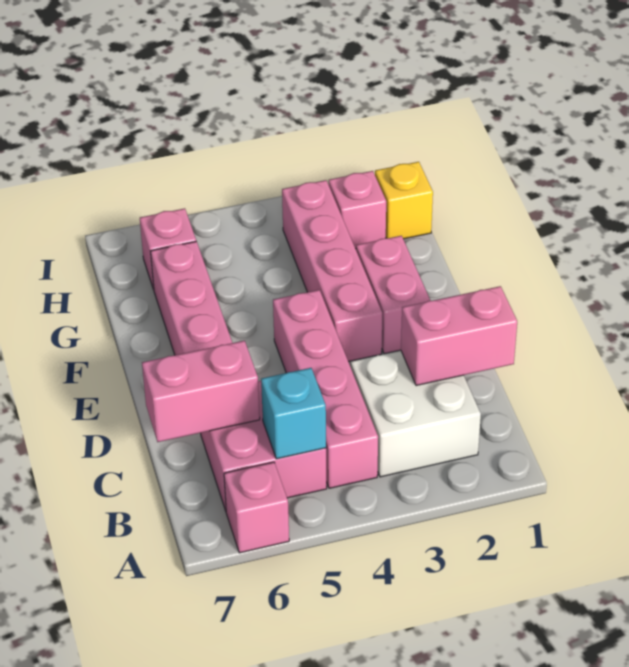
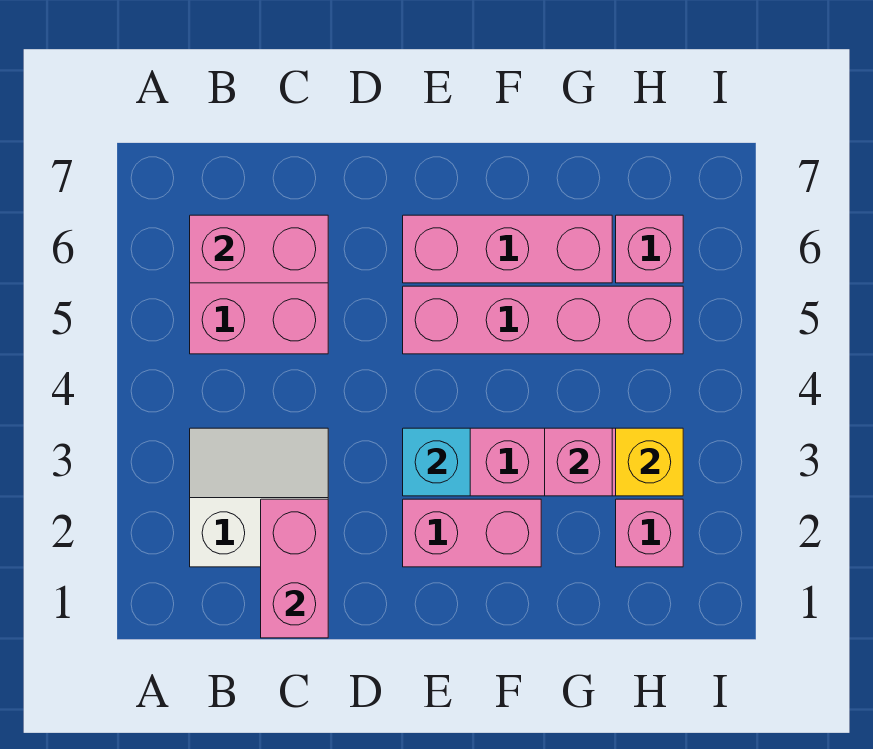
pink 1x1 brick [224,462,289,553] -> pink 1x1 brick moved to [545,428,612,496]
white 2x2 brick [351,350,481,477] -> white 2x2 slope [190,428,328,567]
pink 1x4 brick [273,290,378,488] -> pink 1x4 brick moved to [403,286,683,354]
cyan 1x1 brick [261,368,326,459] -> cyan 1x1 brick moved to [403,428,470,496]
pink 1x2 brick [142,341,260,442] -> pink 1x2 brick turned to [190,215,328,283]
yellow 1x1 brick [375,162,433,239] -> yellow 1x1 brick moved to [616,428,683,496]

